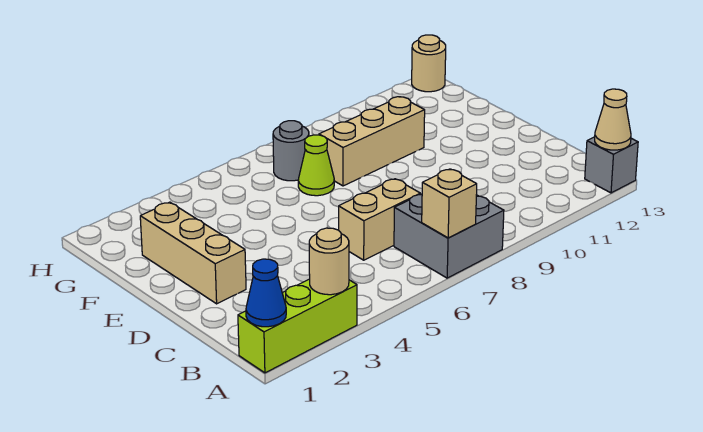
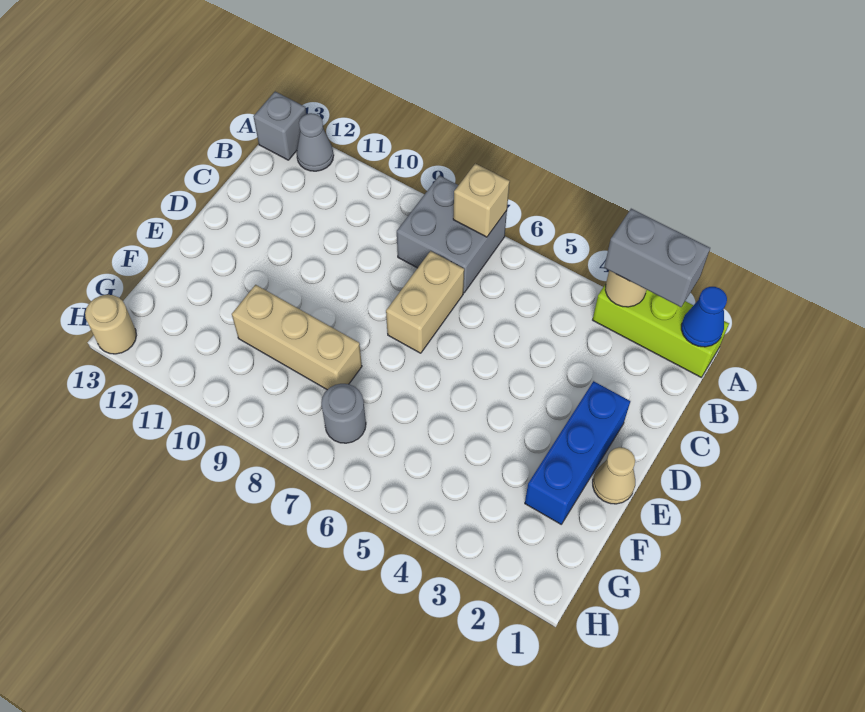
none -> grey 1x2 brick [604,209,710,307]
none -> grey 1x1 cone [297,113,334,171]
tan 1x1 cone [595,89,631,150] -> tan 1x1 cone moved to [593,447,635,504]
tan 1x2 brick [339,179,420,260] -> tan 1x2 brick turned to [386,251,464,353]
tan 1x3 brick [140,202,246,304] -> blue 1x3 brick [525,381,630,524]
lime 1x1 cone [298,135,334,196] -> none

